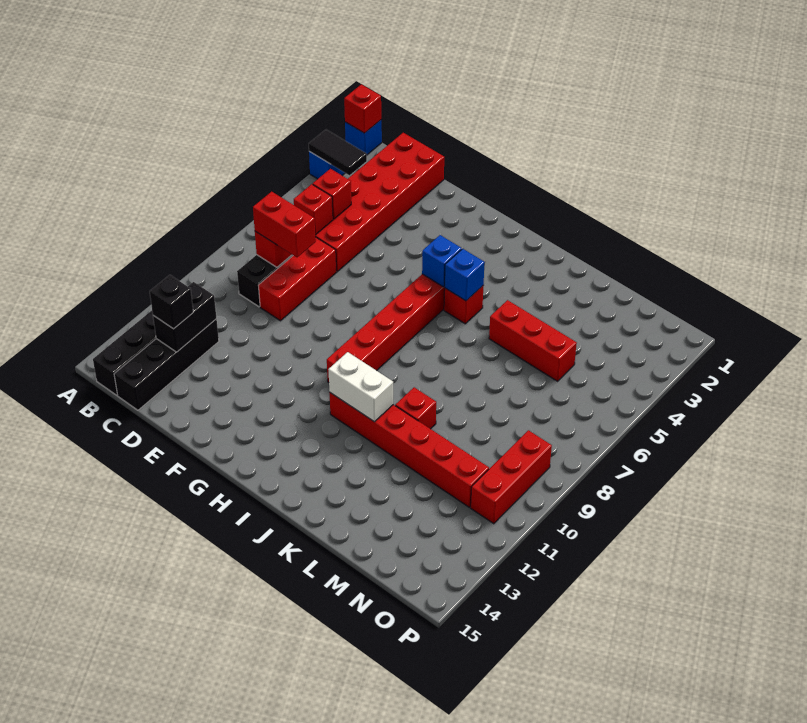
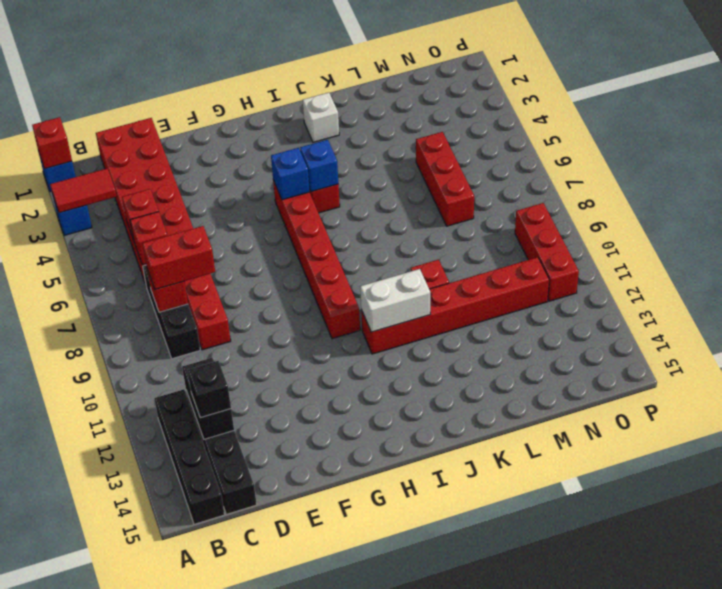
black 1x2 tile [309,130,367,175] -> red 1x2 tile [50,168,117,213]
none -> white 1x1 brick [303,93,339,142]
red 1x3 brick [489,300,577,381] -> red 1x3 brick turned to [416,132,474,226]

